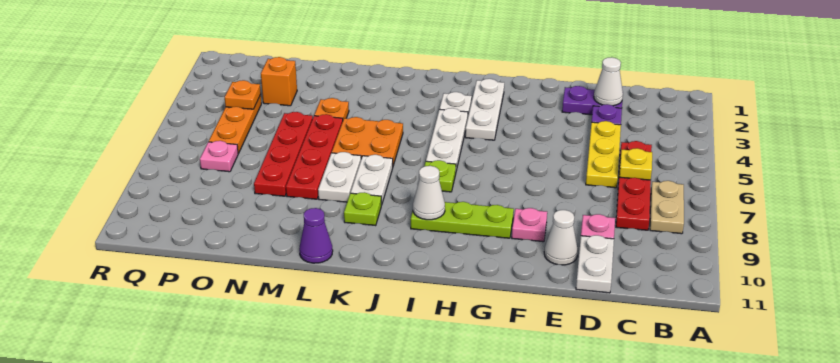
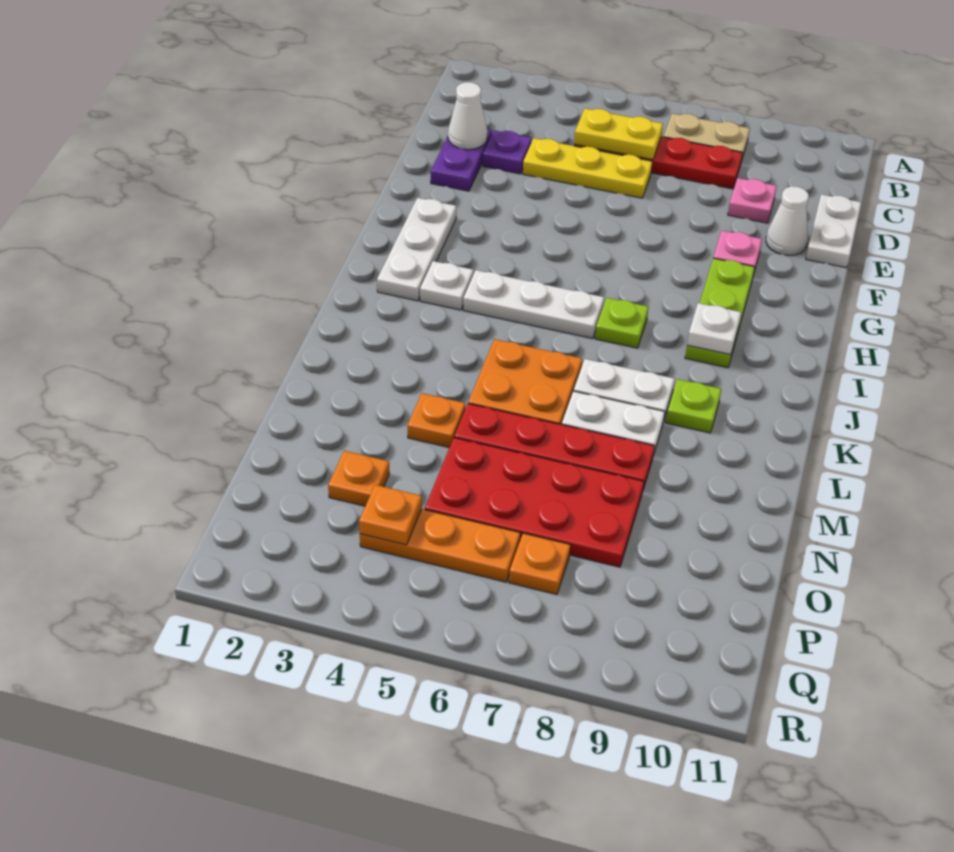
yellow 1x1 plate [619,148,652,180] -> yellow 1x2 plate [574,109,663,160]
white 1x2 plate [576,235,614,293] -> white 1x2 plate turned to [806,194,861,268]
white 1x3 plate [465,79,504,140] -> white 1x3 plate turned to [377,198,456,301]
white 1x1 cone [413,166,445,220] -> white 1x1 plate [687,303,741,355]
purple 1x1 cone [299,208,333,263] -> none
red 1x4 plate [254,112,313,196] -> red 2x4 plate [425,438,644,567]
orange 1x1 brick [261,57,297,106] -> orange 1x1 plate [328,451,389,506]
pink 1x1 plate [200,141,238,172] -> orange 1x1 plate [509,533,570,594]

